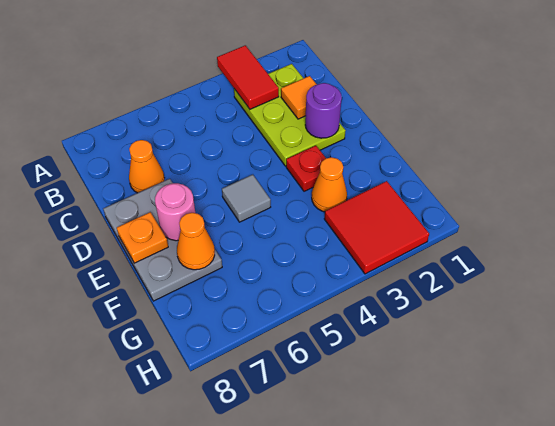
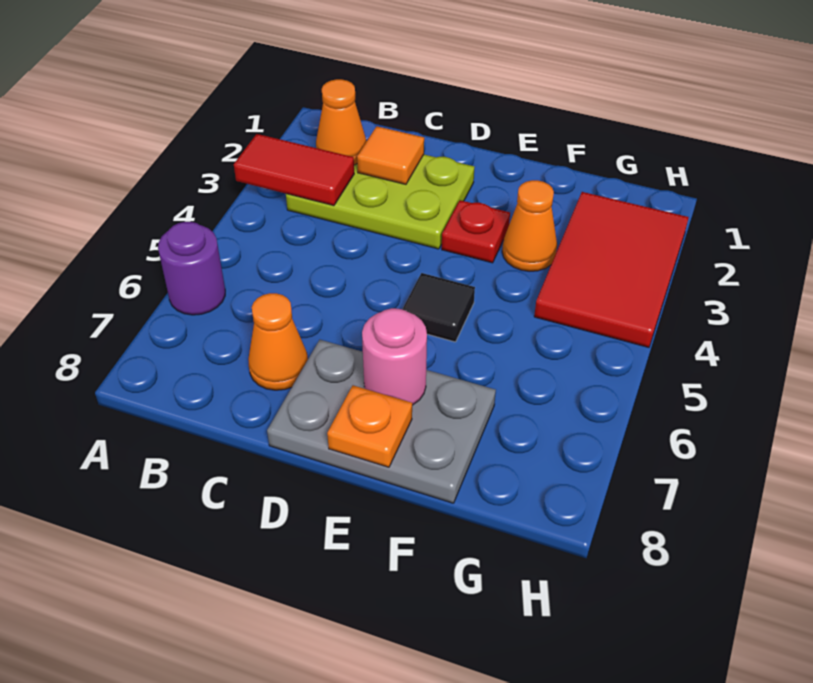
purple 1x1 round brick [305,83,342,138] -> purple 1x1 round brick moved to [158,222,225,315]
grey 1x1 tile [222,175,271,222] -> black 1x1 tile [402,273,475,342]
orange 1x1 cone [177,213,215,270] -> orange 1x1 cone moved to [316,79,366,165]
red 2x2 tile [324,181,429,274] -> red 2x3 tile [534,192,689,347]

